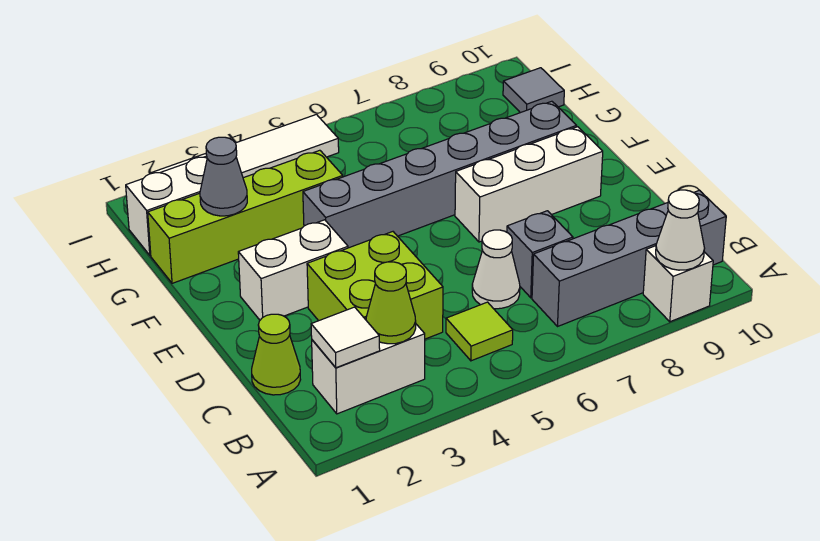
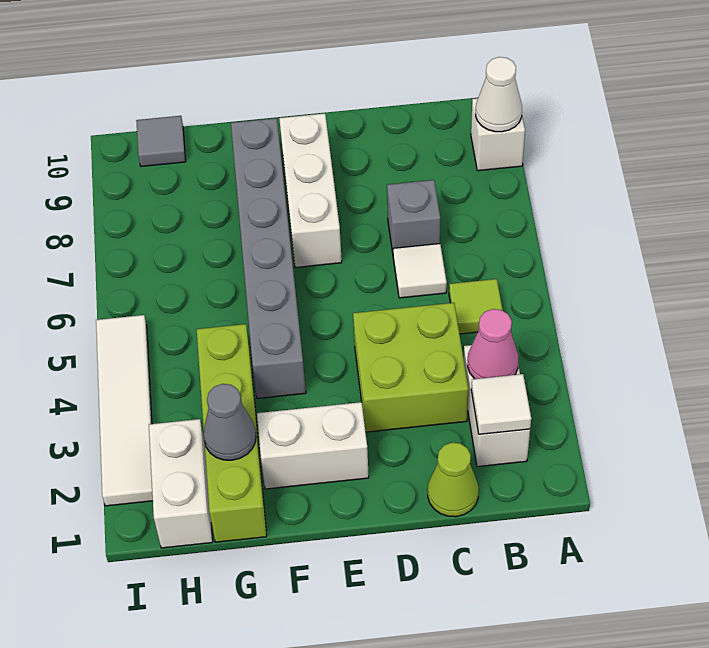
lime 1x1 cone [366,262,416,344] -> pink 1x1 cone [468,309,518,379]
grey 1x4 brick [532,190,726,327] -> none
white 1x1 cone [472,230,520,309] -> white 1x1 tile [393,244,447,298]
white 1x2 brick [238,220,348,320] -> white 1x2 brick turned to [257,402,369,489]

